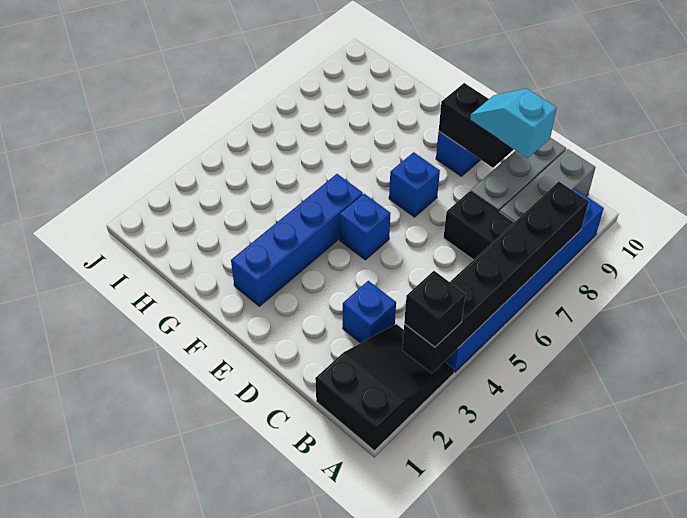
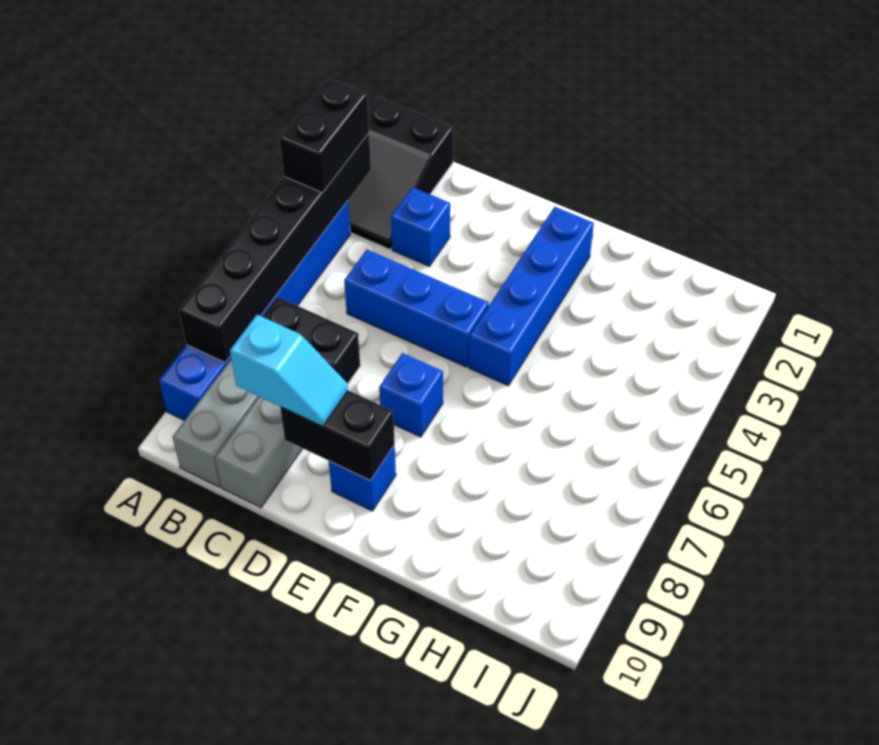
black 1x1 brick [404,271,466,347] -> black 1x2 brick [280,78,369,193]
blue 1x1 brick [340,194,390,260] -> blue 1x3 brick [344,250,489,367]

